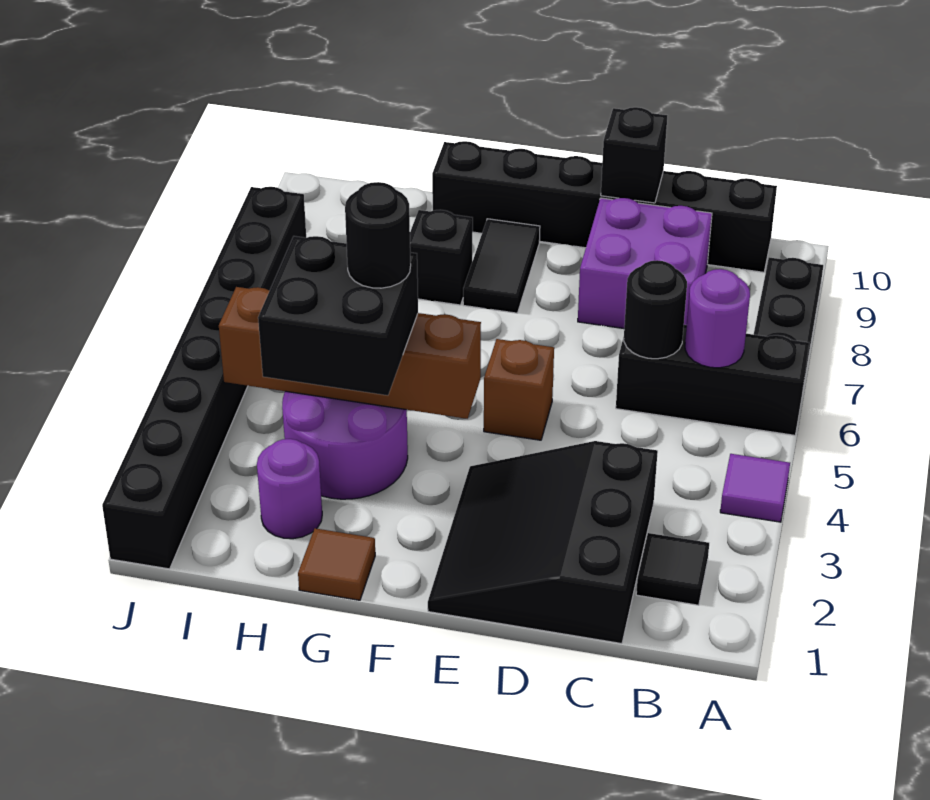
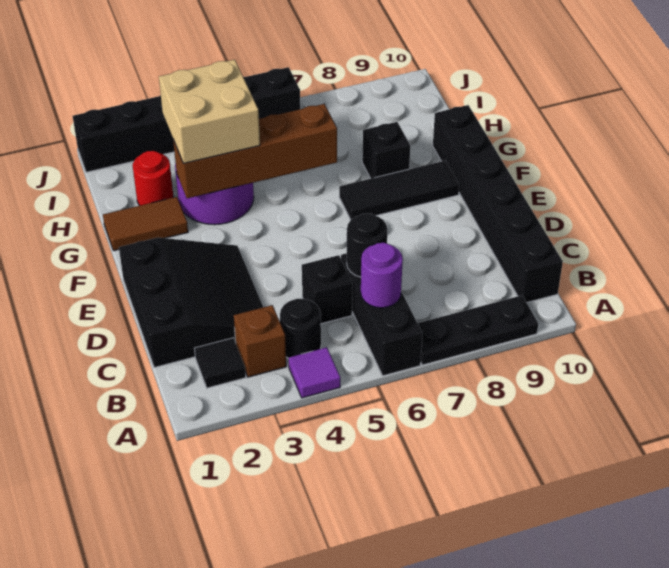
black 3x3 slope [428,441,658,644] -> black 3x3 slope turned to [119,238,263,368]
purple 2x2 brick [578,198,712,328] -> none
black 1x1 brick [601,107,667,203] -> black 1x1 brick moved to [302,255,352,324]
brown 1x1 brick [484,339,554,440] -> brown 1x1 brick moved to [234,305,286,377]
brown 1x4 brick [219,287,481,419] -> brown 1x4 brick turned to [173,104,337,198]
black 1x2 tile [463,219,540,313] -> black 1x3 tile [339,160,459,220]
brown 1x1 tile [298,528,375,600] -> brown 1x2 tile [103,197,188,251]
black 2x2 brick [258,236,418,395] -> tan 2x2 brick [159,60,260,164]
black 1x1 round brick [345,182,411,288] -> black 1x1 round brick moved to [280,299,321,359]
purple 1x1 round brick [257,439,322,539] -> red 1x1 round brick [133,151,173,206]
black 1x8 brick [102,187,306,569] -> black 1x6 brick [73,67,300,172]

